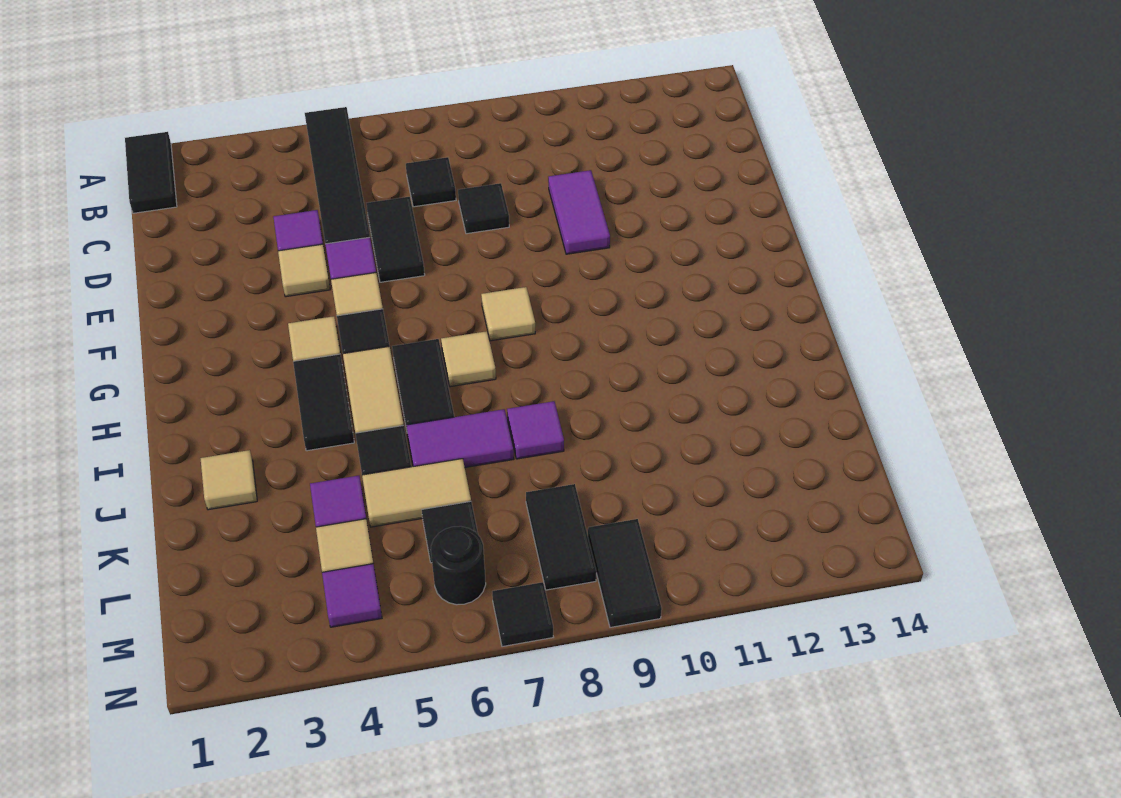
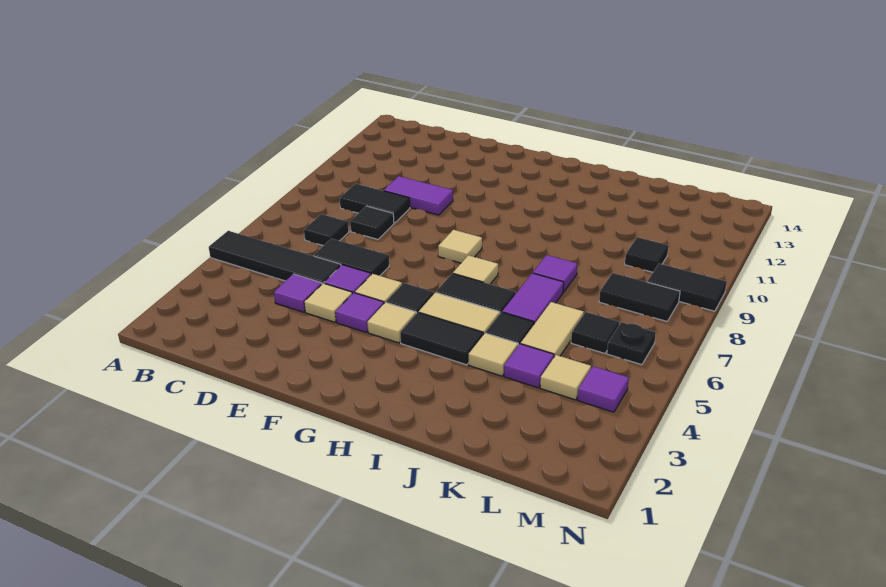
black 1x2 tile [125,132,177,213] -> black 1x2 tile moved to [340,184,410,223]
none -> purple 1x1 tile [335,293,384,333]
tan 1x1 tile [201,450,257,510] -> tan 1x1 tile moved to [469,333,518,376]
black 1x1 round brick [431,526,486,605] -> black 1x1 plate [607,322,656,365]
black 1x1 tile [492,582,553,647] -> black 1x1 tile moved to [625,237,668,272]

